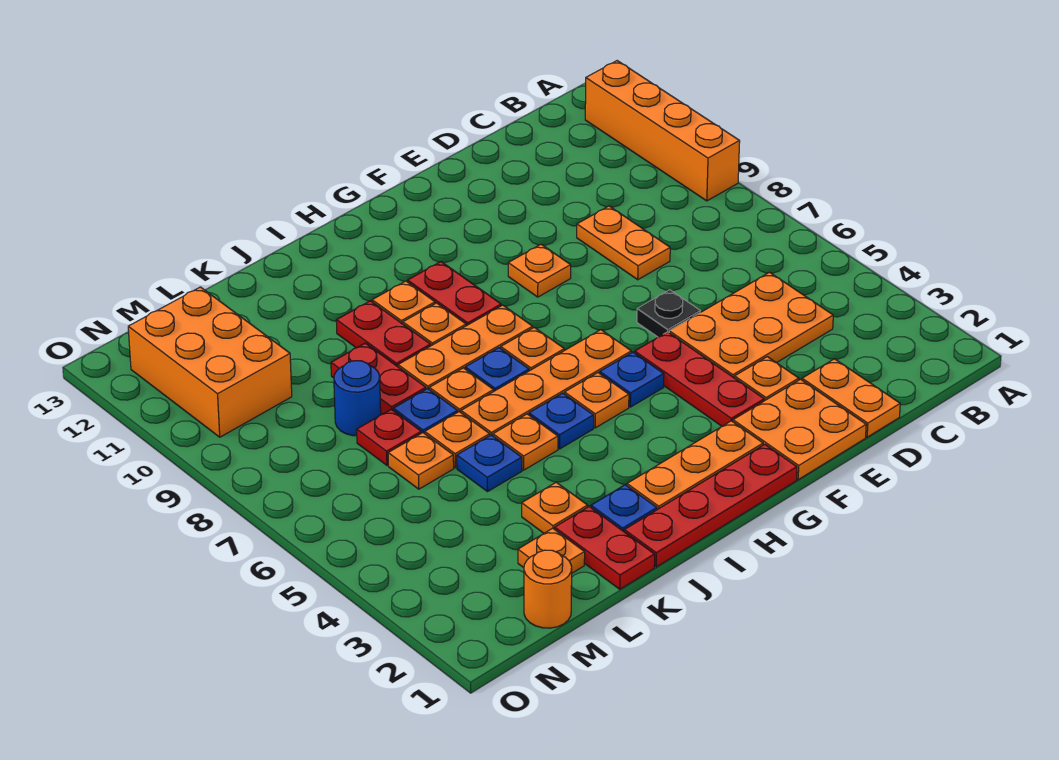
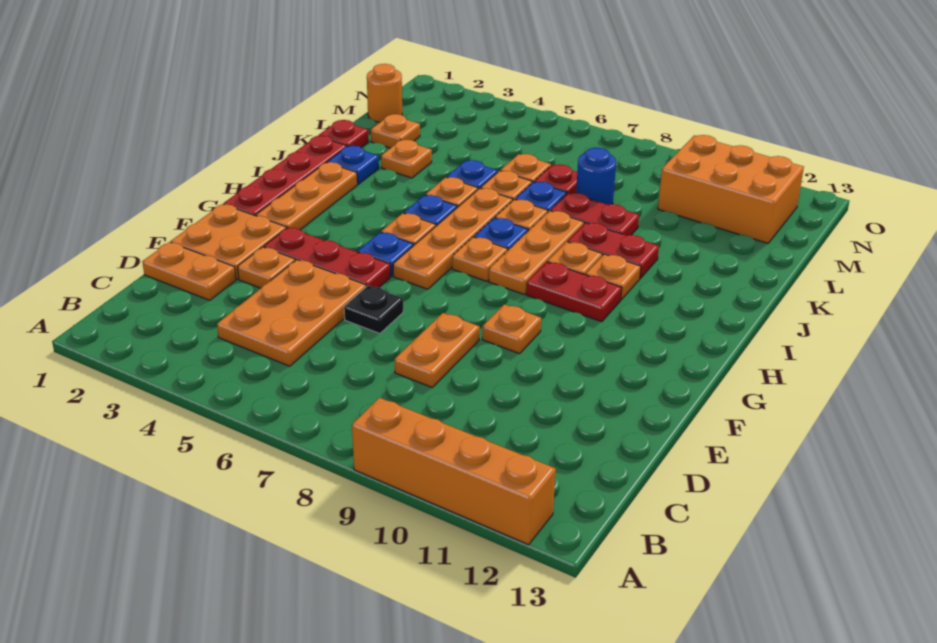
orange 1x2 plate [577,206,670,280] -> orange 1x2 plate turned to [395,313,480,387]
red 1x2 plate [555,506,655,589] -> red 1x1 plate [318,120,369,148]

